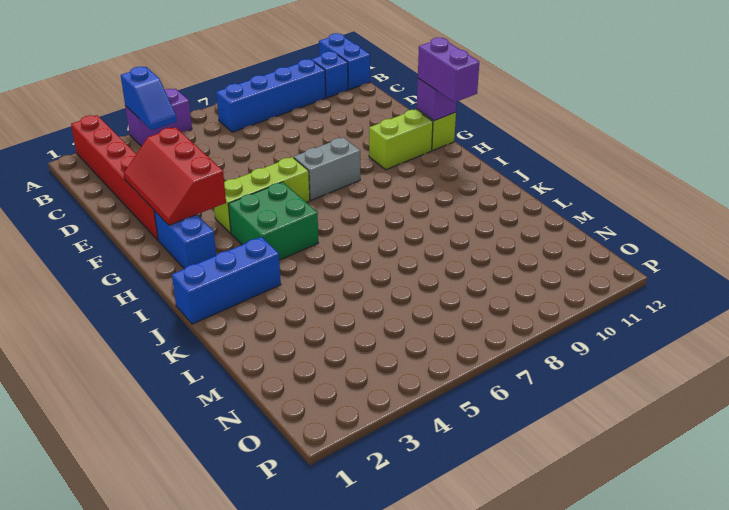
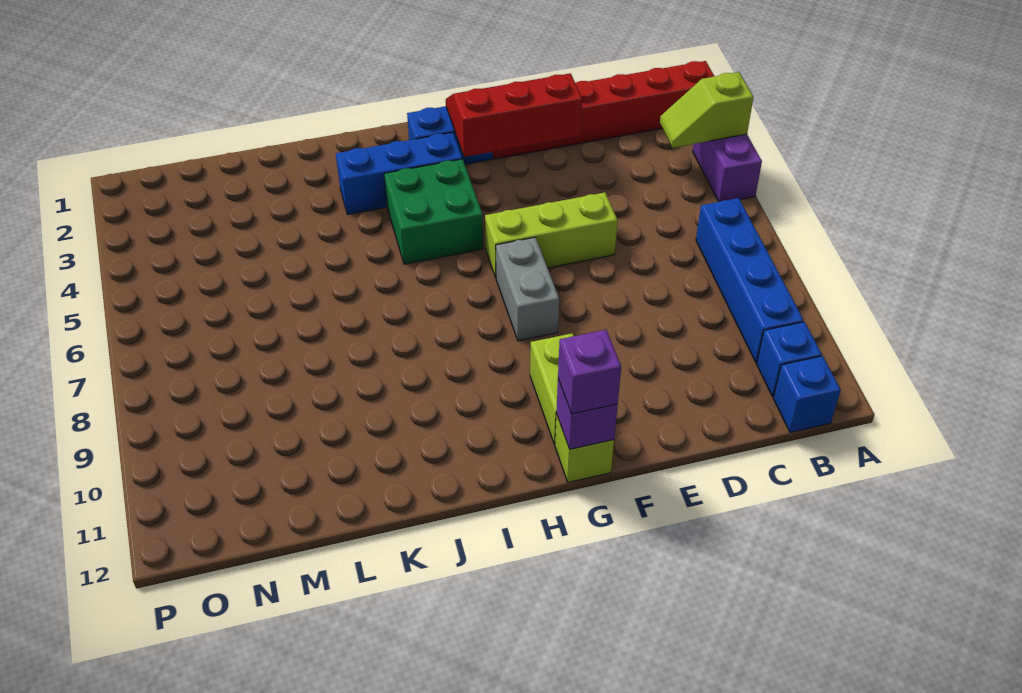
blue 1x2 slope [121,67,177,130] -> lime 1x2 slope [660,72,754,148]
blue 1x2 brick [319,33,370,90] -> blue 1x1 brick [773,356,841,432]
lime 1x3 brick [214,157,310,233] -> lime 1x3 brick turned to [485,192,618,277]
purple 1x2 brick [418,38,479,102] -> purple 1x1 brick [558,330,621,414]
blue 1x3 brick [172,237,281,324] -> blue 1x3 brick turned to [336,132,462,215]

